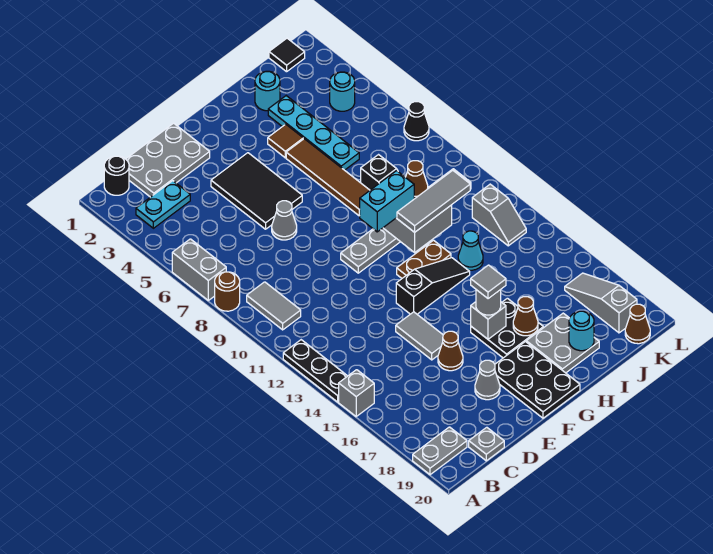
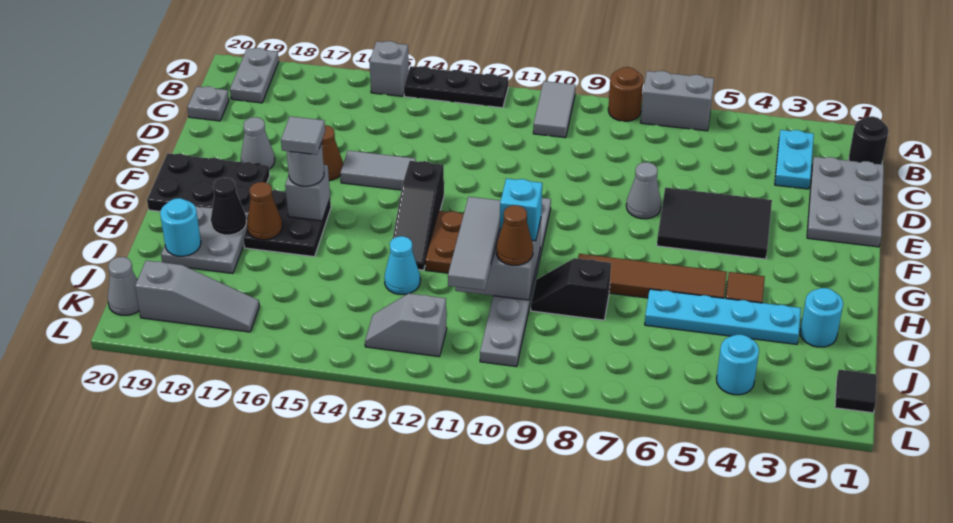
grey 1x2 tile [247,282,301,330] -> grey 1x2 tile turned to [533,81,576,138]
cyan 1x2 brick [359,171,414,232] -> cyan 1x1 brick [500,179,542,241]
brown 1x1 cone [625,304,650,344] -> grey 1x1 cone [108,257,139,315]
black 1x1 cone [404,102,429,141] -> black 1x1 cone moved to [211,178,247,235]

